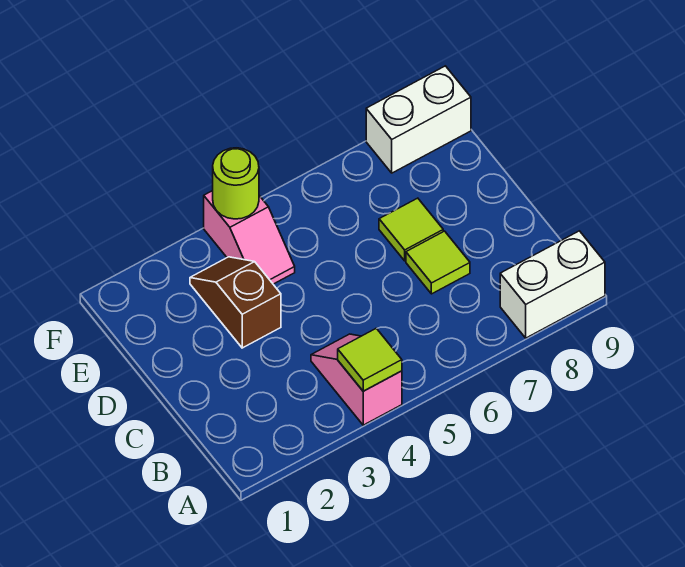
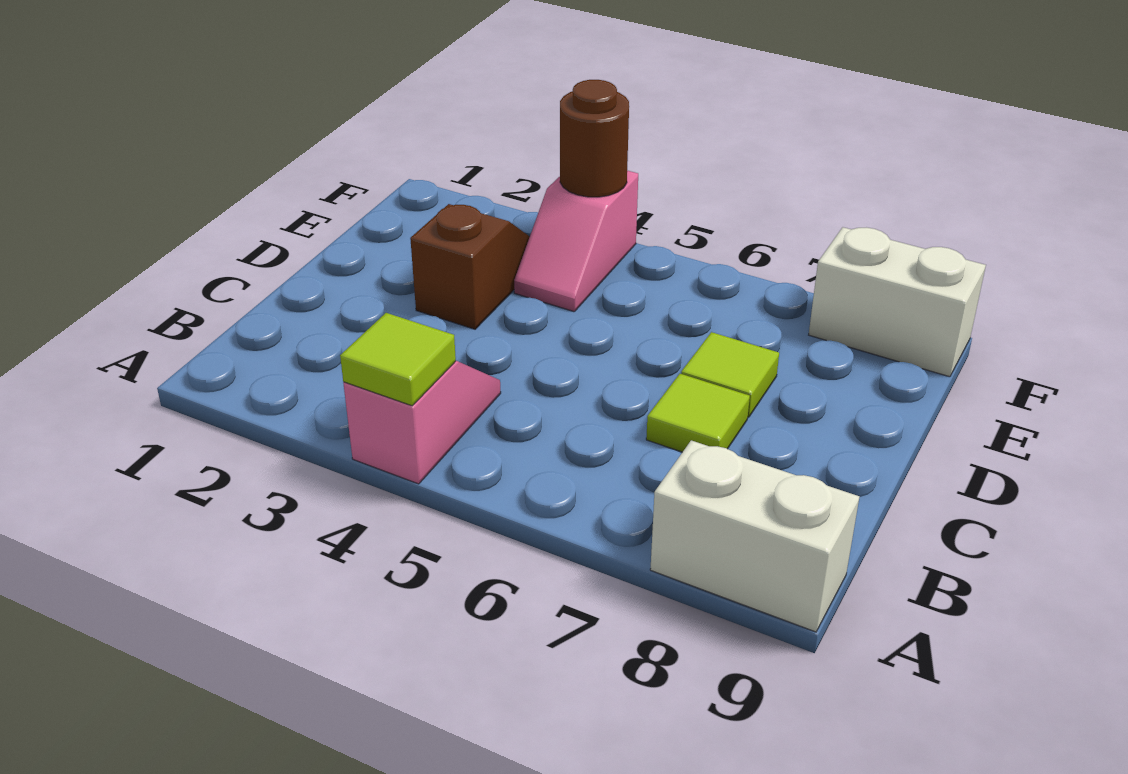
lime 1x1 round brick [213,148,259,219] -> brown 1x1 round brick [560,80,629,197]

